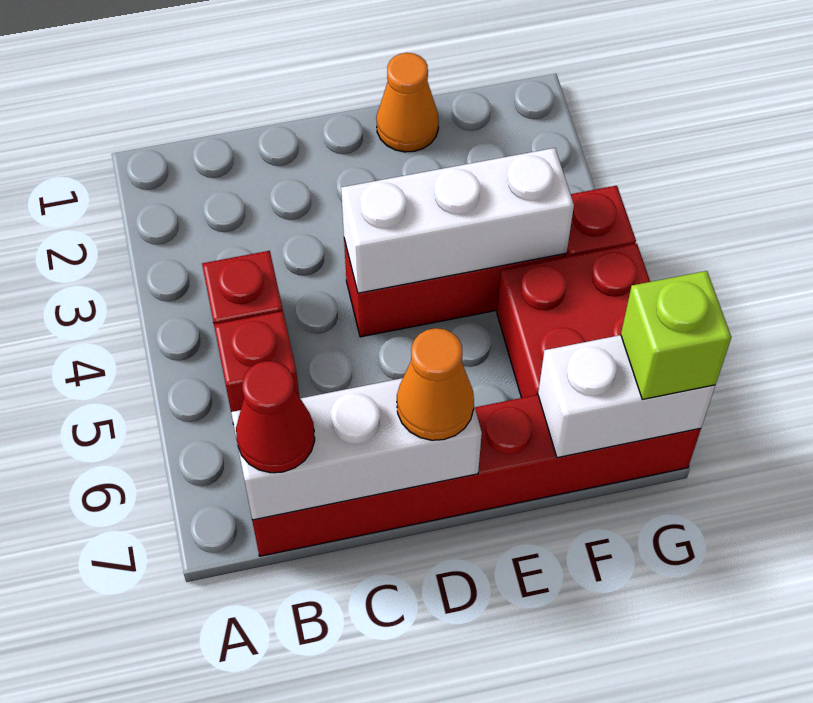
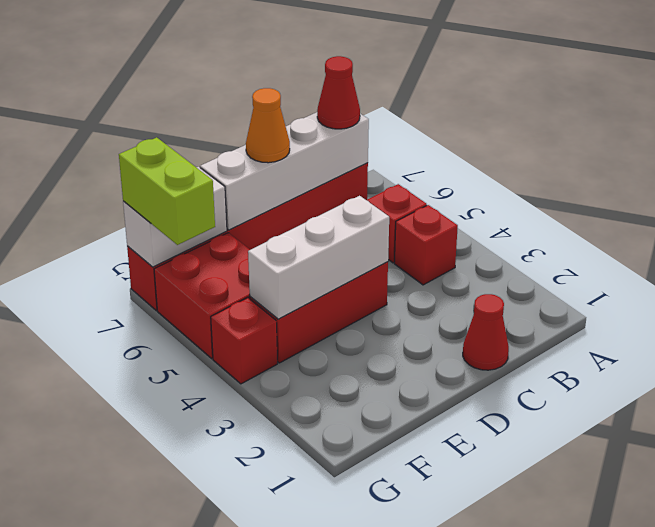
white 1x3 brick [231,378,482,520] -> white 1x4 brick [200,112,369,230]
none -> red 1x1 cone [463,294,509,370]
orange 1x1 cone [376,53,439,152] -> none
lime 1x1 brick [621,271,731,399] -> lime 1x2 brick [119,137,215,245]

